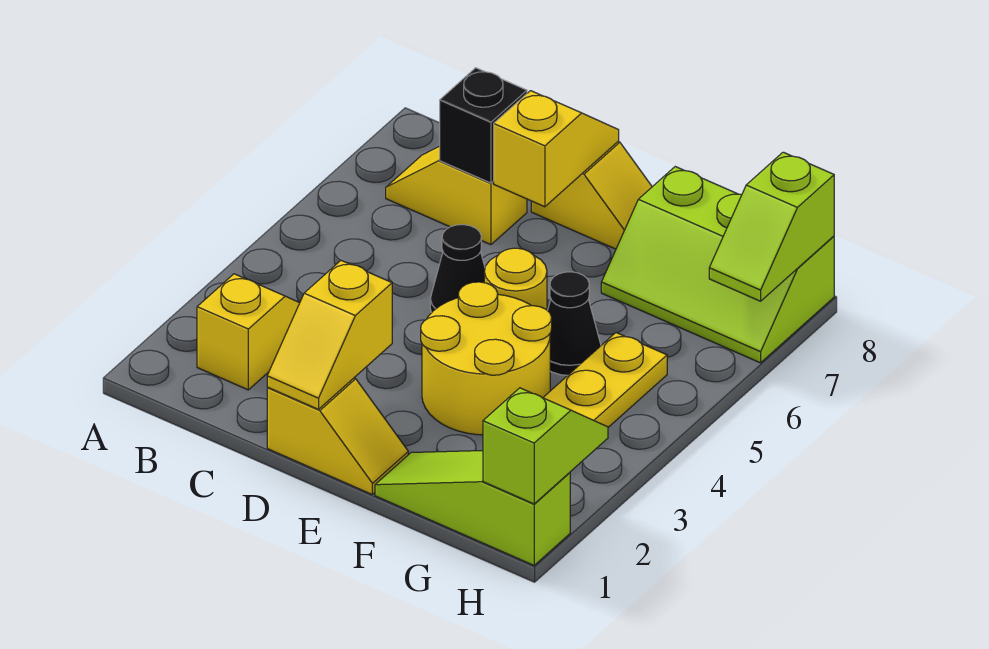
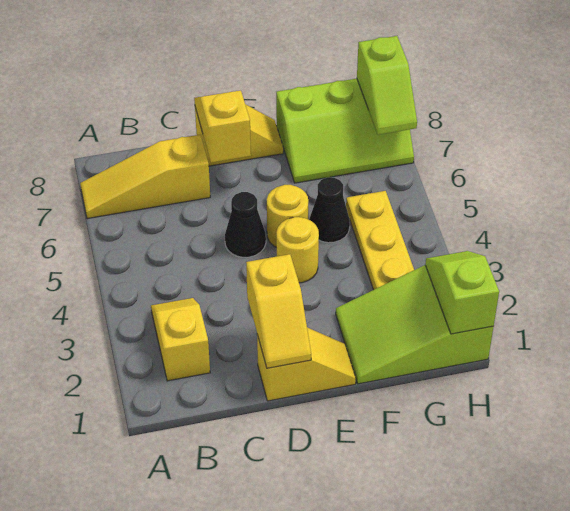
yellow 1x2 slope [386,146,527,245] -> yellow 1x3 slope [80,135,210,219]
black 1x1 brick [440,68,527,183] -> none
yellow 2x2 round brick [421,282,552,435] -> yellow 1x1 round brick [276,217,319,283]
lime 1x3 slope [375,451,570,565] -> lime 2x3 slope [336,265,494,384]

